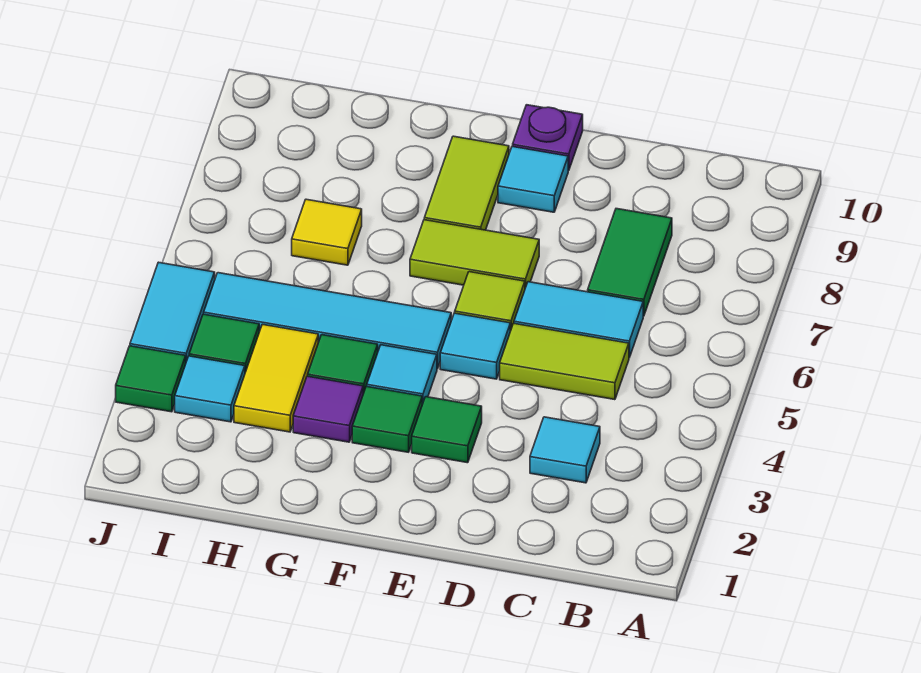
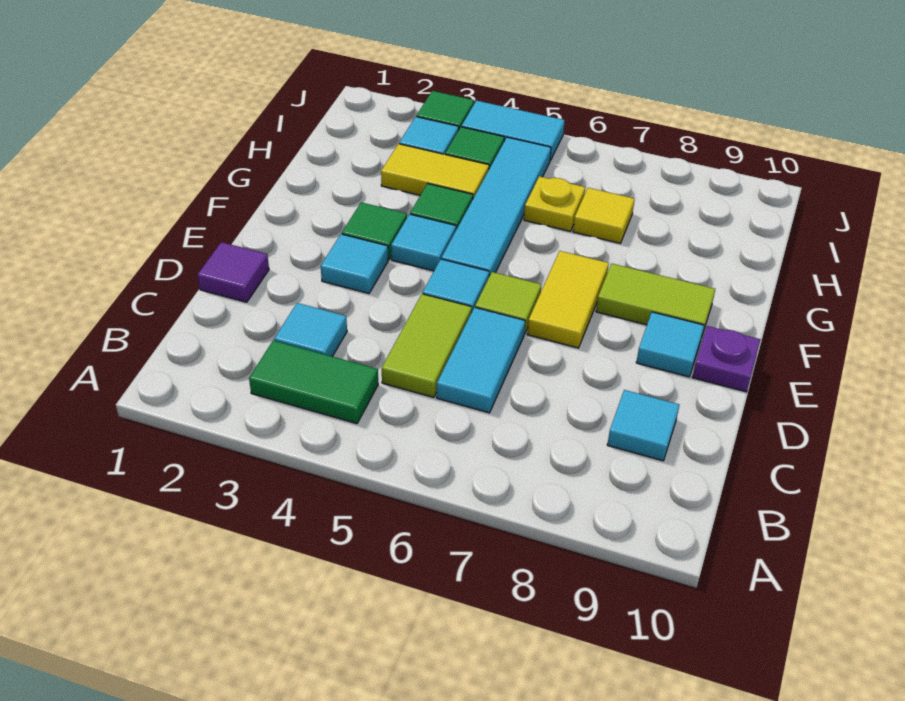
green 1x2 tile [588,209,672,316] -> green 1x2 tile moved to [249,340,378,424]
none -> cyan 1x1 tile [607,390,679,461]
green 1x1 tile [412,397,482,463] -> cyan 1x1 tile [321,234,388,293]
lime 1x2 tile [410,220,539,288] -> yellow 1x2 tile [527,251,609,348]
purple 1x1 tile [293,376,363,442] -> purple 1x1 tile moved to [197,242,269,302]
none -> yellow 1x1 plate [524,176,585,231]

